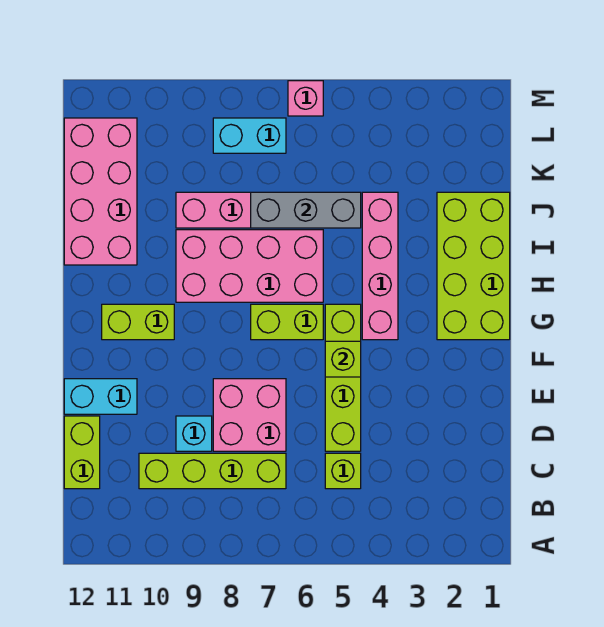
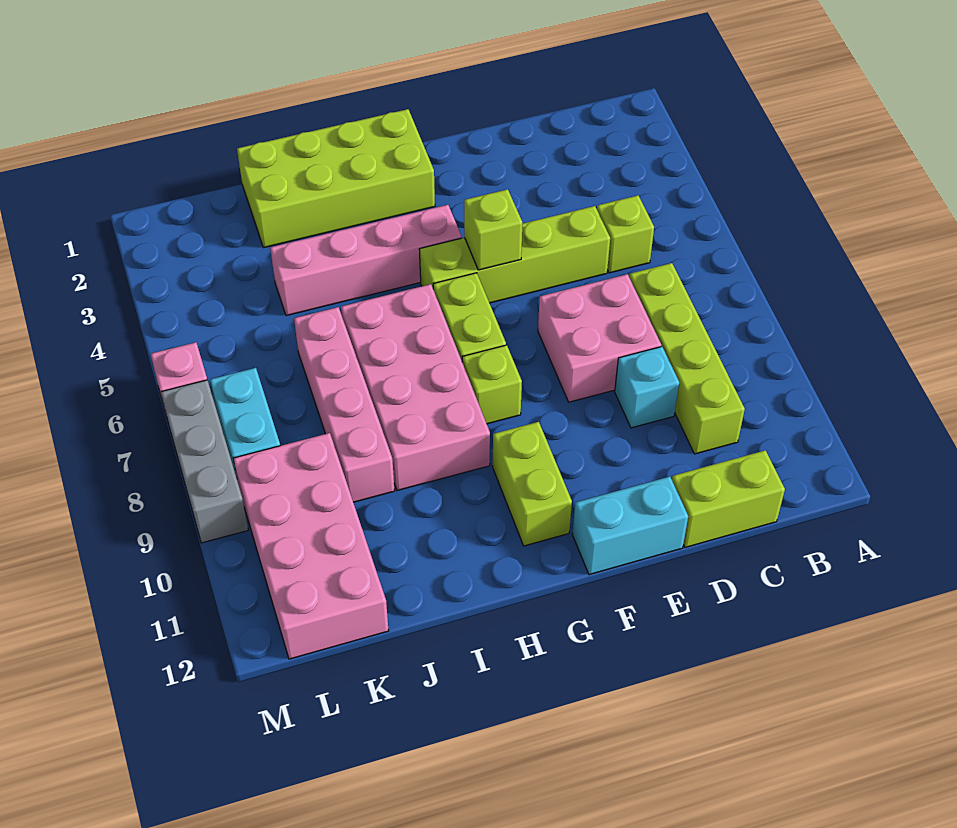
cyan 1x2 brick [64,379,137,414] -> cyan 1x2 brick turned to [572,477,688,575]
none -> lime 1x1 brick [462,345,522,424]
pink 2x4 brick [64,118,137,265] -> pink 2x4 brick turned to [233,433,389,659]
grey 1x3 brick [251,192,361,228] -> grey 1x3 brick moved to [161,380,248,543]

